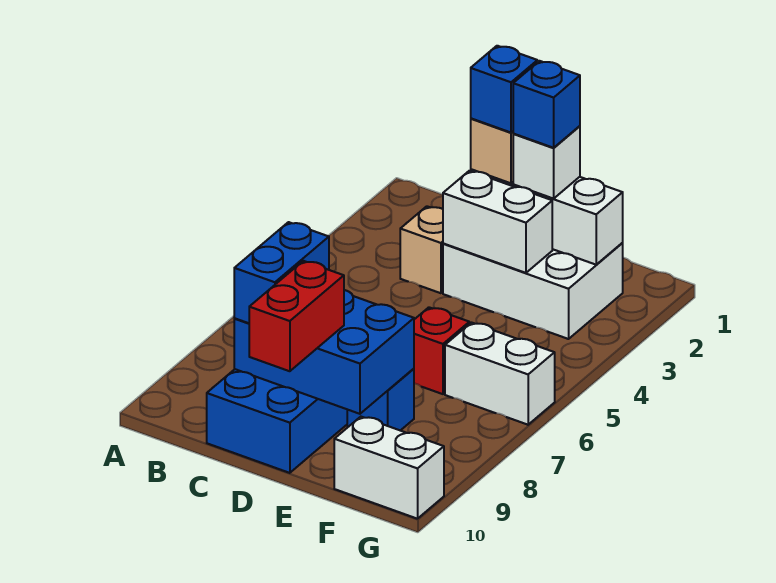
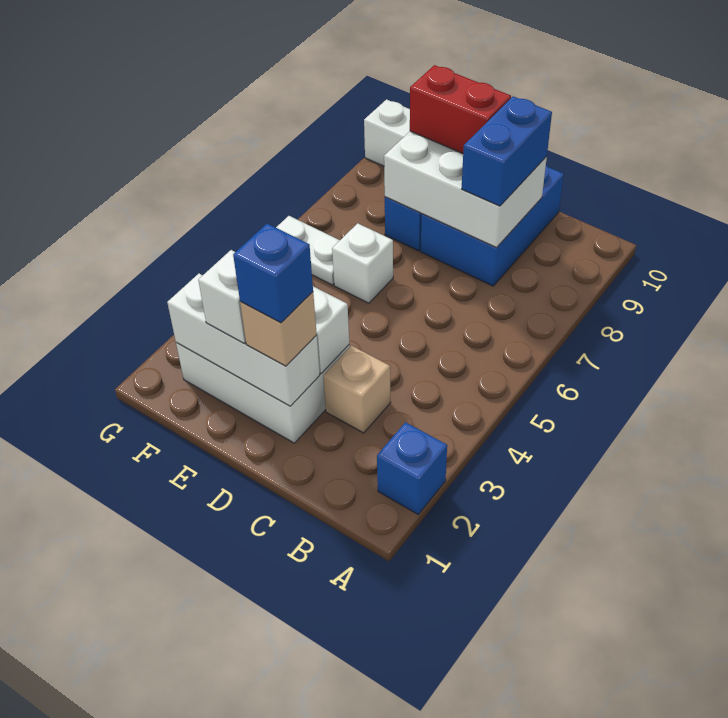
blue 2x3 brick [234,290,414,414] -> white 2x3 brick [384,131,547,248]
red 1x2 brick [249,261,344,371] -> red 1x2 brick turned to [410,65,511,153]
blue 1x1 brick [513,61,580,148] -> blue 1x1 brick moved to [377,422,447,514]
red 1x1 brick [414,307,469,394] -> white 1x1 brick [332,223,393,303]
white 1x2 brick [445,323,555,425] -> white 1x2 plate [276,216,340,285]

